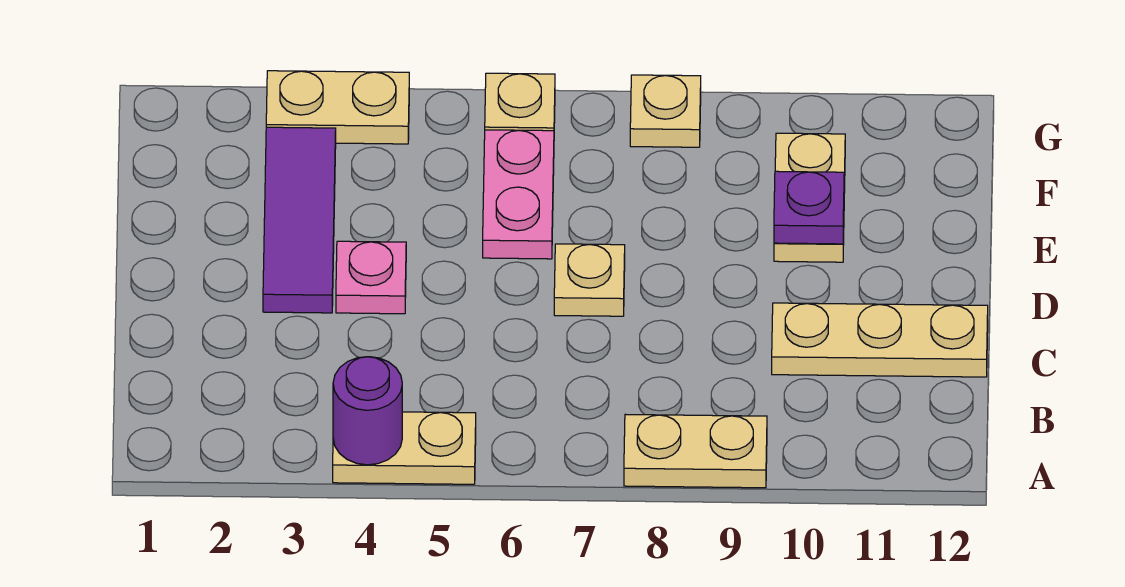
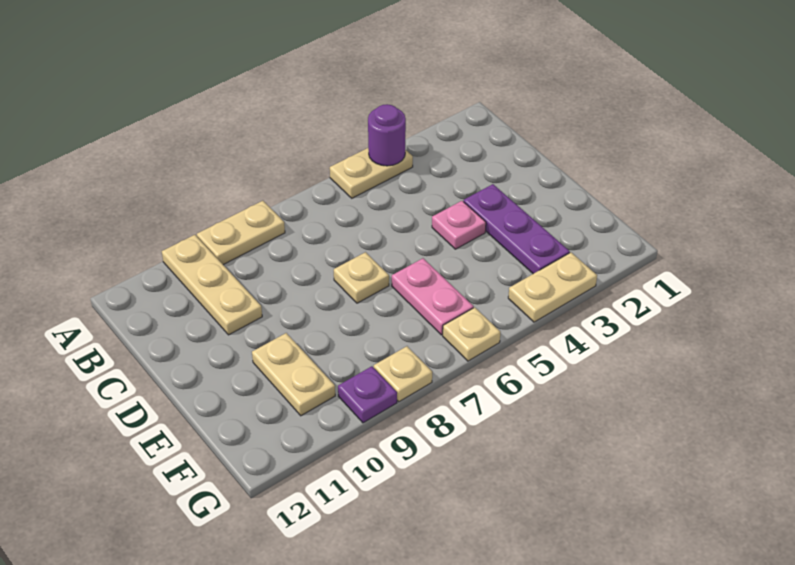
tan 1x3 plate [772,303,988,377] -> tan 1x3 plate turned to [162,235,262,335]
purple 1x3 tile [263,127,336,313] -> purple 1x3 plate [464,184,570,274]
purple 1x1 plate [774,171,844,244] -> purple 1x1 plate moved to [338,366,397,423]

